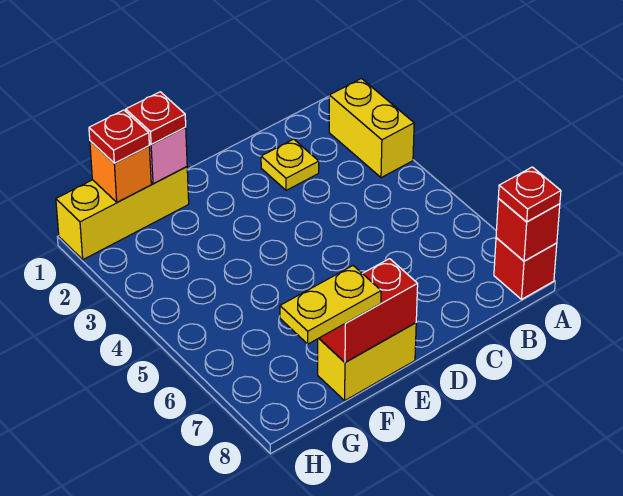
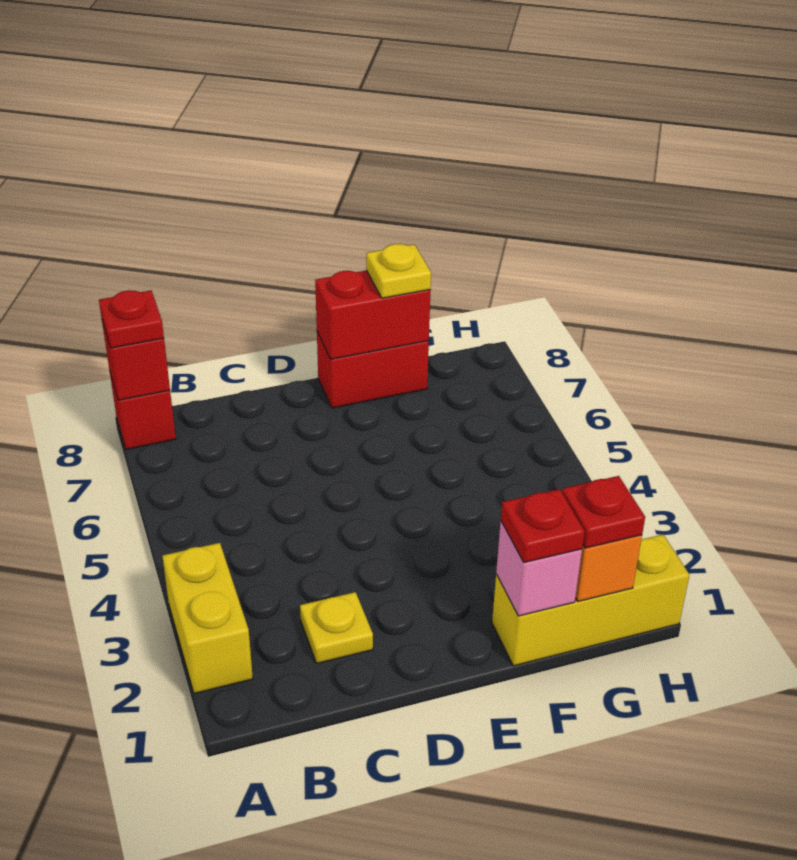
yellow 1x2 brick [318,323,416,400] -> red 1x2 brick [317,332,429,408]
yellow 1x2 plate [280,266,381,344] -> yellow 1x1 plate [366,244,431,298]

